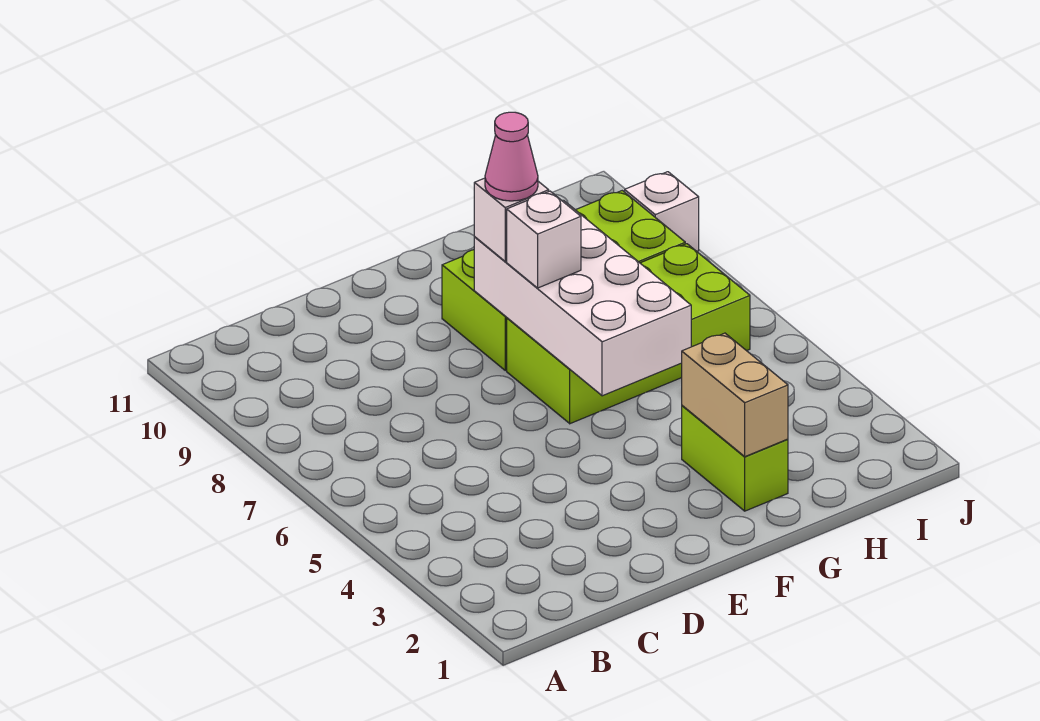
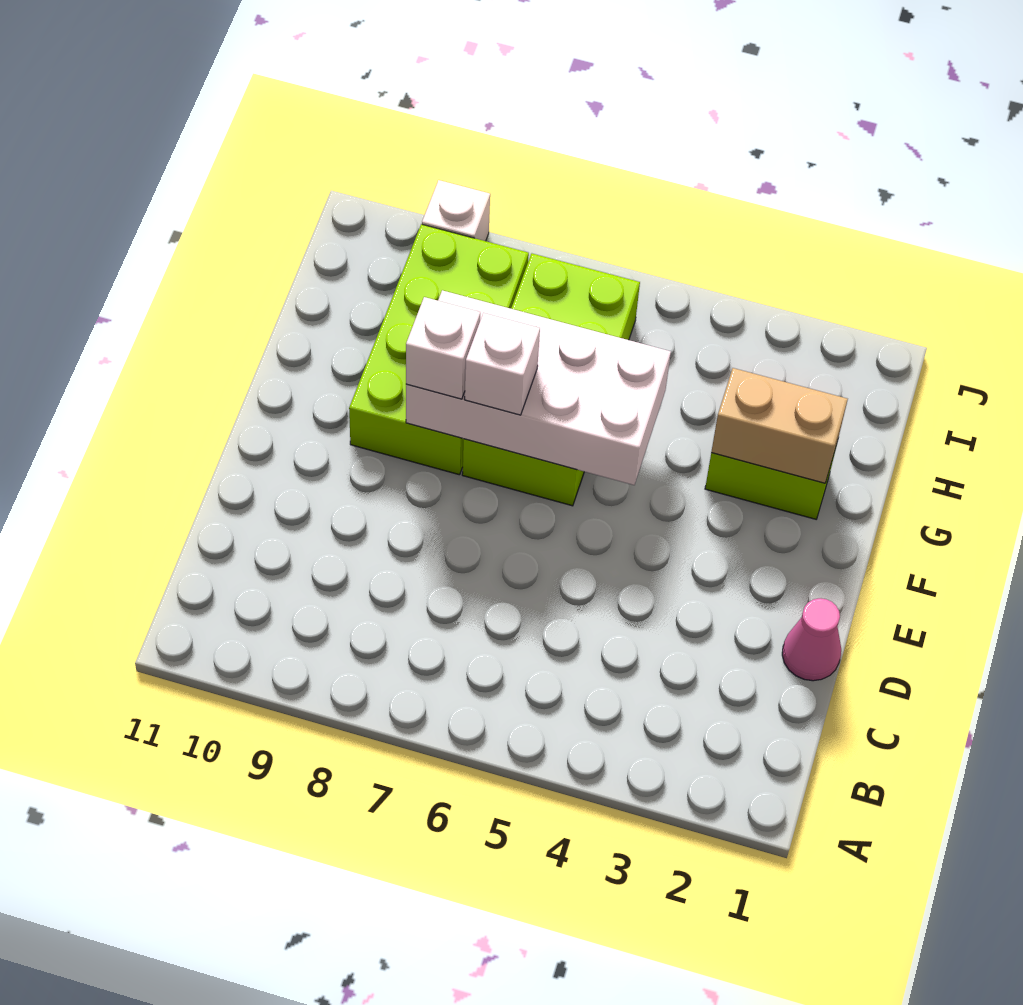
pink 1x1 cone [485,112,538,201] -> pink 1x1 cone moved to [782,598,841,681]

